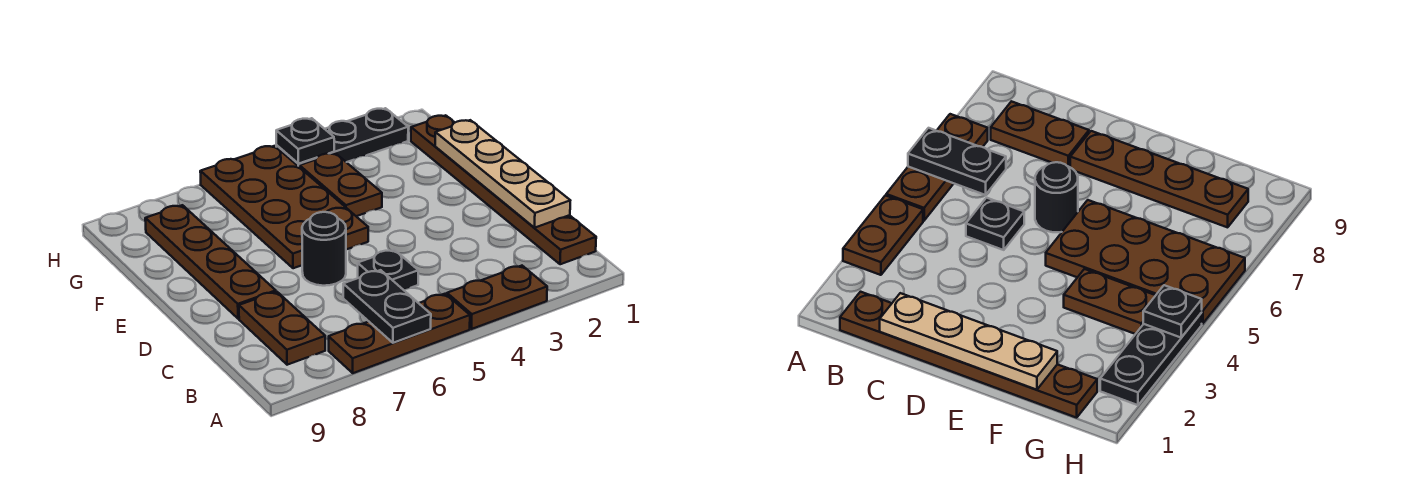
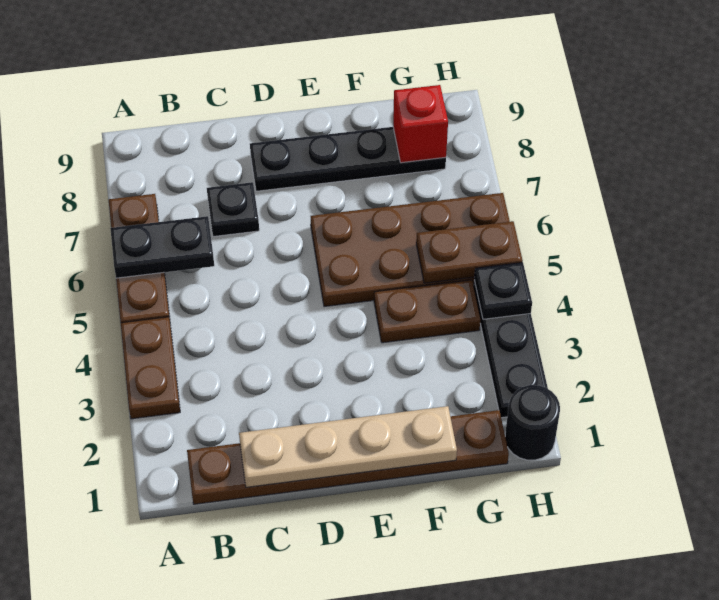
brown 1x2 plate [239,292,325,365] -> brown 1x2 plate moved to [416,221,523,283]
black 1x1 plate [358,250,418,290] -> black 1x1 plate moved to [207,182,259,237]
black 1x1 round brick [302,212,346,286] -> black 1x1 round brick moved to [505,385,560,460]
brown 1x4 plate [145,205,276,319] -> black 1x4 plate [250,127,446,191]
none -> red 1x1 brick [393,85,448,163]

